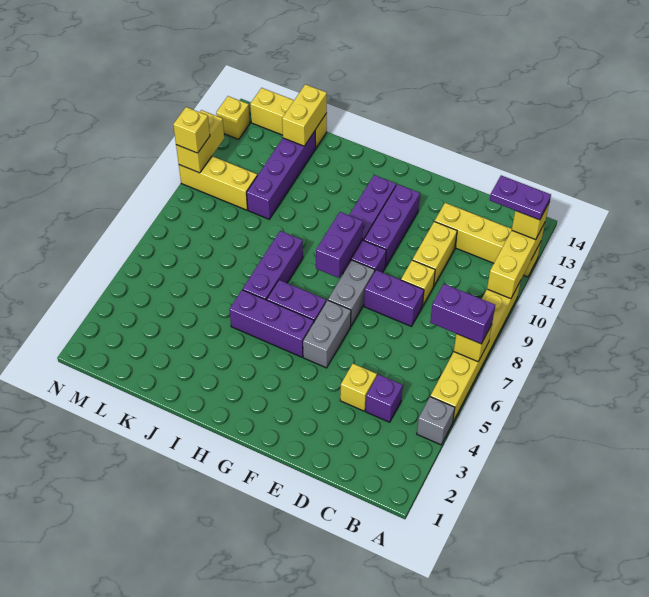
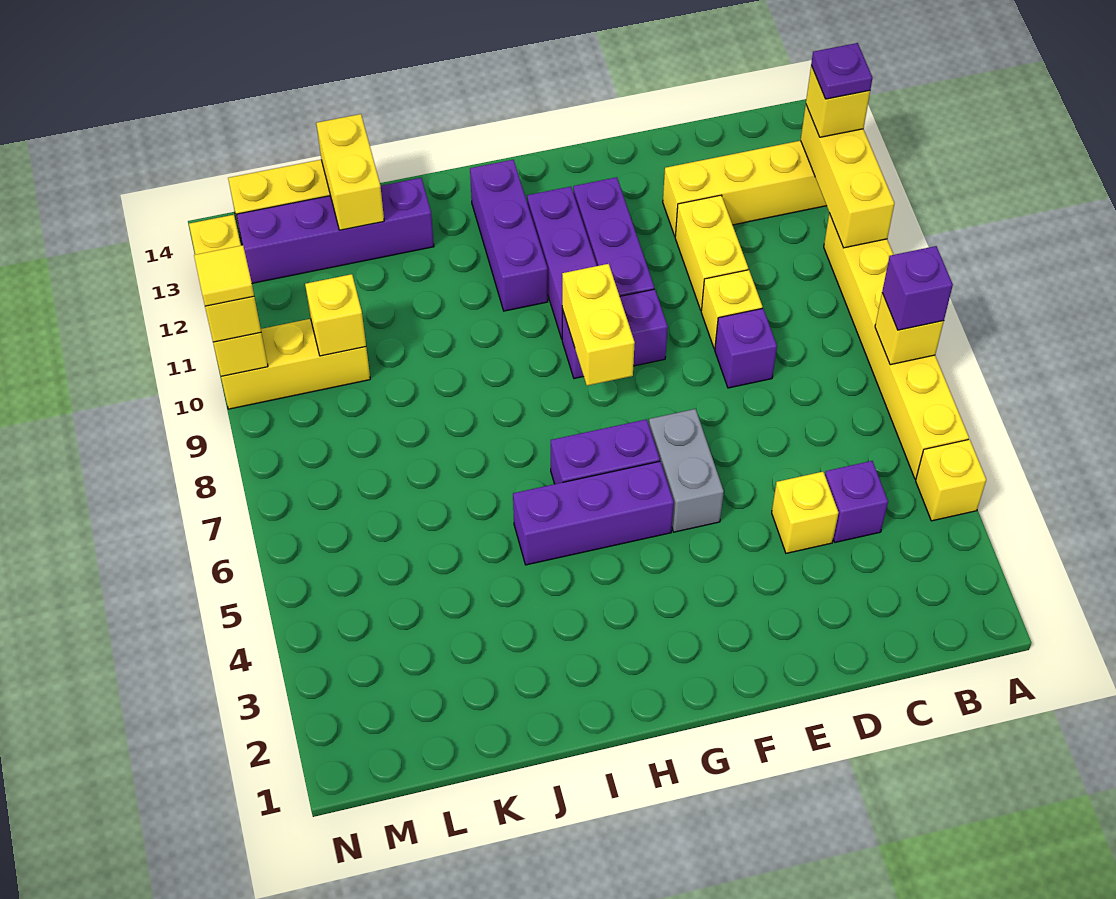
grey 1x1 brick [417,397,455,445] -> yellow 1x1 brick [916,439,986,521]
purple 1x2 brick [430,284,495,344] -> purple 1x1 brick [882,246,953,330]
purple 1x2 plate [490,175,551,220] -> purple 1x1 plate [811,43,872,99]
purple 1x2 brick [364,270,424,327] -> purple 1x1 brick [715,308,777,388]
grey 1x2 brick [328,260,375,326] -> none
purple 1x2 brick [316,212,363,278] -> yellow 1x2 brick [562,264,635,386]
purple 1x3 brick [243,231,303,300] -> purple 1x3 brick moved to [470,160,548,311]
purple 1x4 brick [247,131,316,219] -> purple 1x4 brick turned to [236,178,434,283]
none -> yellow 1x1 brick [305,274,366,356]
none -> yellow 1x1 tile [194,245,254,306]

